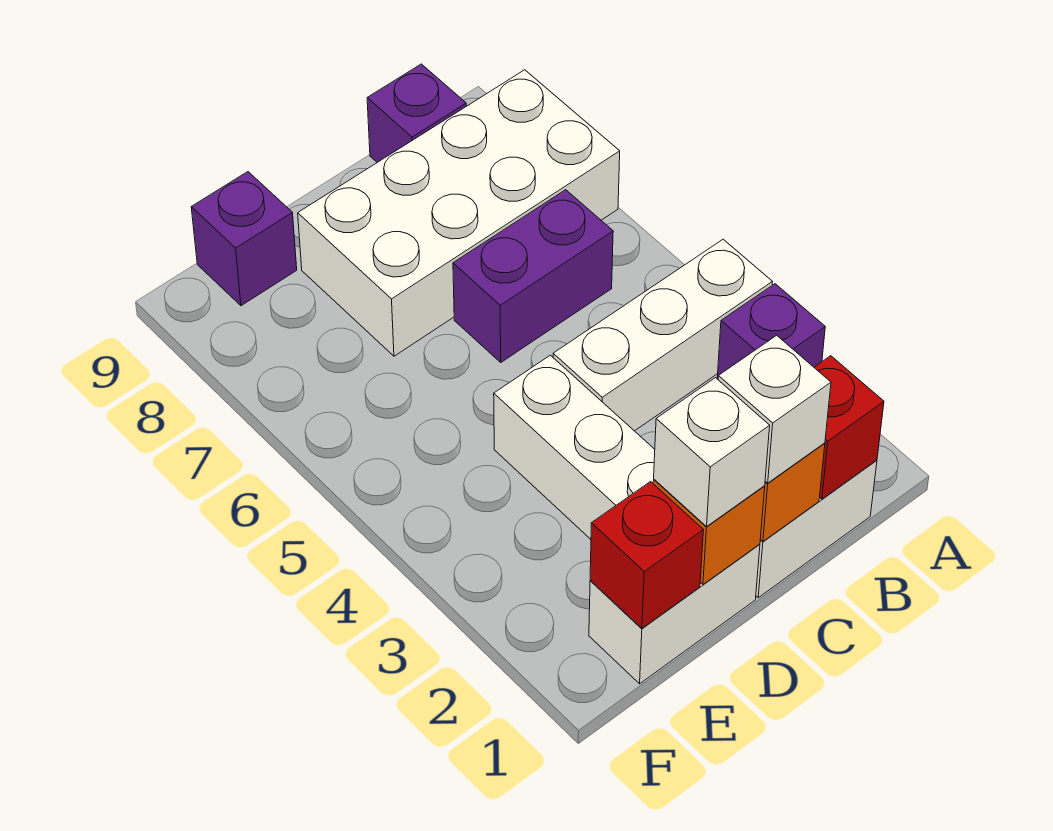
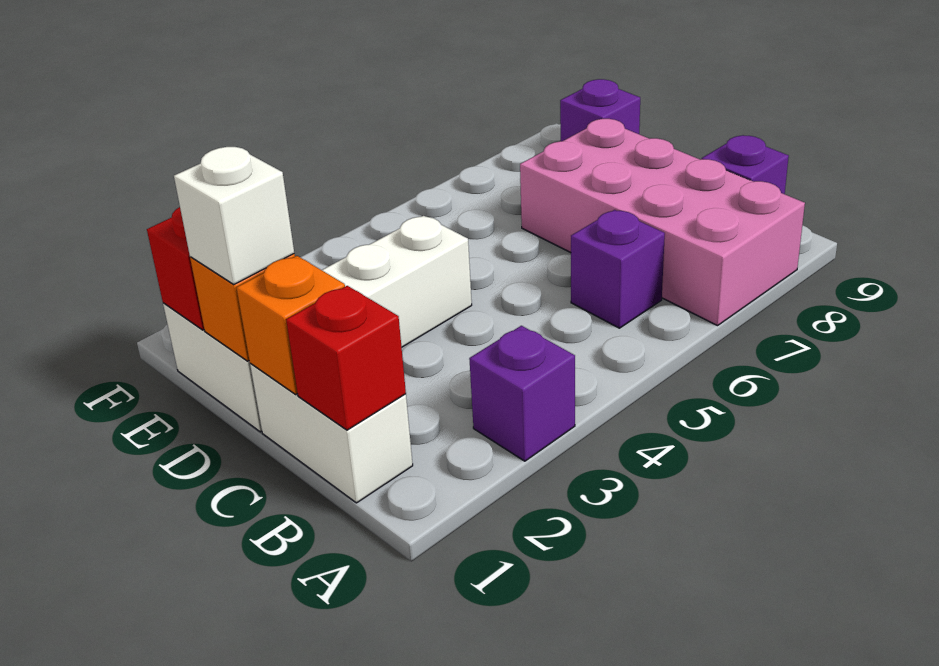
white 1x3 brick [553,239,772,431] -> none
white 2x4 brick [298,70,620,356] -> pink 2x4 brick [520,119,805,326]
purple 1x2 brick [453,190,613,362] -> purple 1x1 brick [571,210,665,328]
white 1x1 brick [718,335,831,483] -> none

